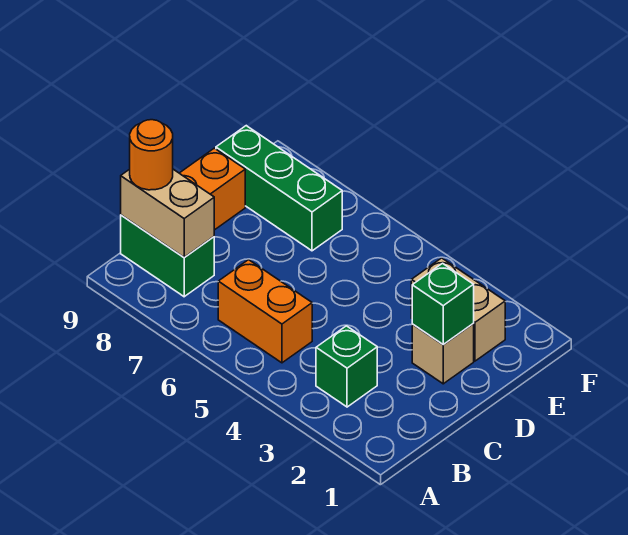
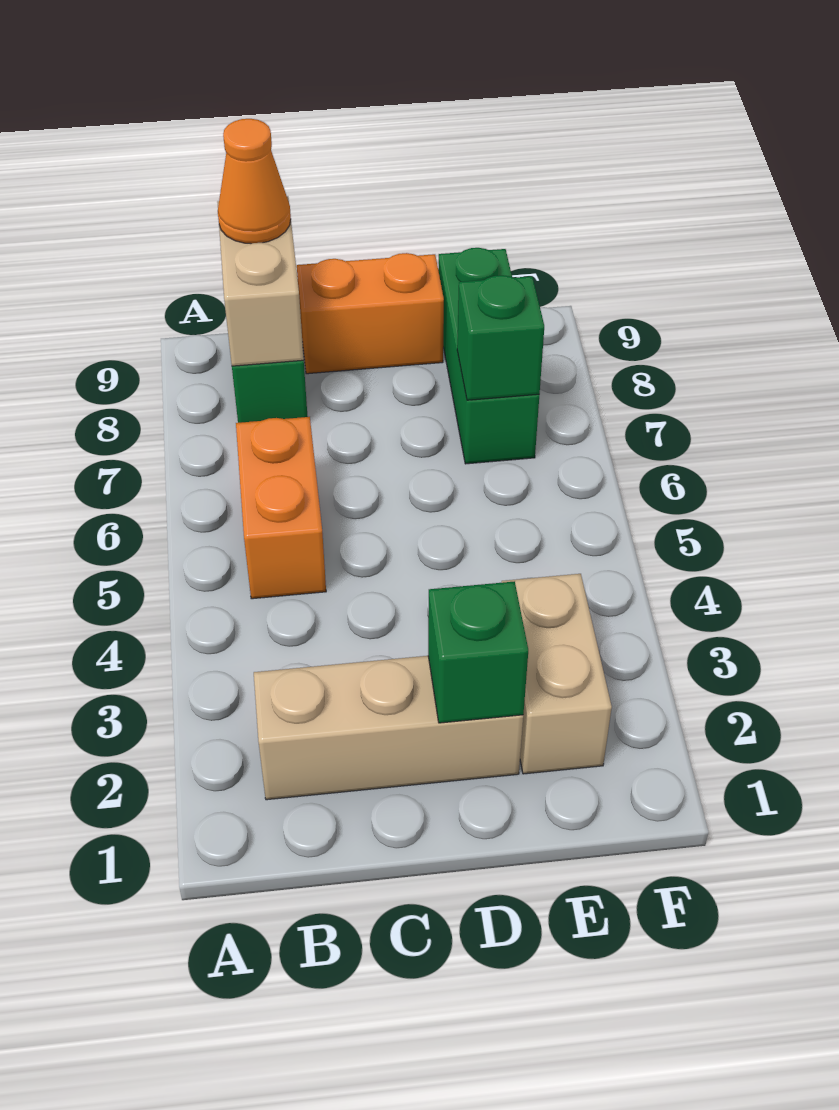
green 1x1 brick [316,326,377,407] -> green 1x1 brick moved to [457,275,544,400]
orange 1x1 round brick [130,120,173,190] -> orange 1x1 cone [218,119,291,244]
tan 1x1 brick [412,324,474,384] -> tan 1x3 brick [254,656,523,800]

